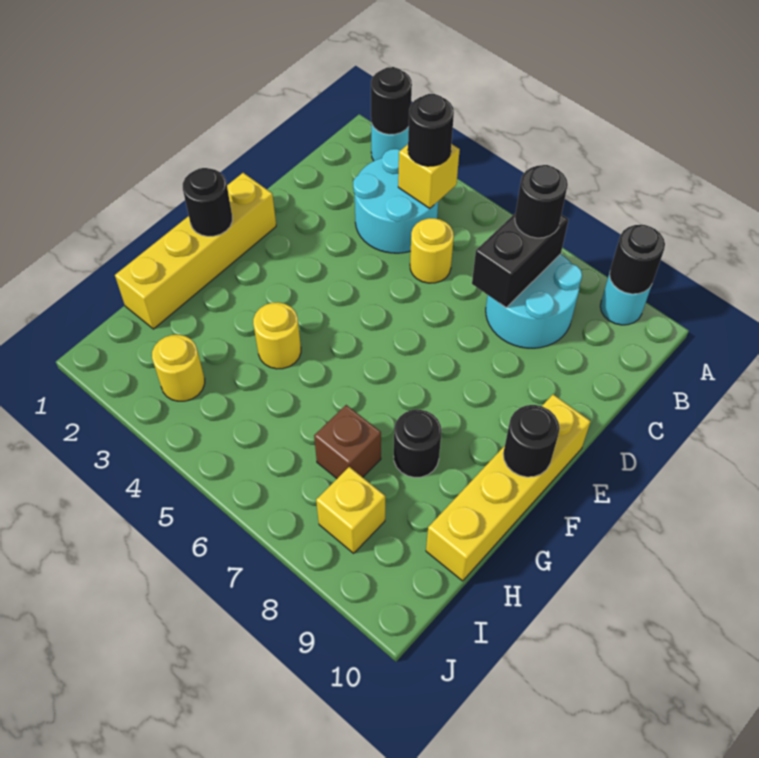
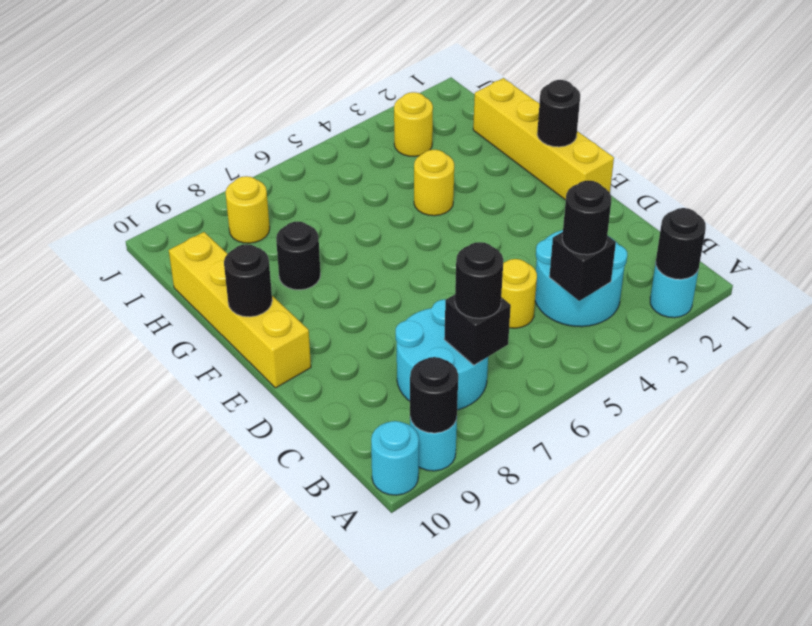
none -> cyan 1x1 round brick [371,421,419,495]
yellow 1x1 brick [398,144,460,209] -> black 1x1 brick [549,232,616,301]
black 1x2 brick [472,213,568,307] -> black 1x1 brick [444,295,511,365]
brown 1x1 brick [314,405,381,478] -> none
yellow 1x1 brick [316,467,385,553] -> yellow 1x1 round brick [225,176,270,243]

